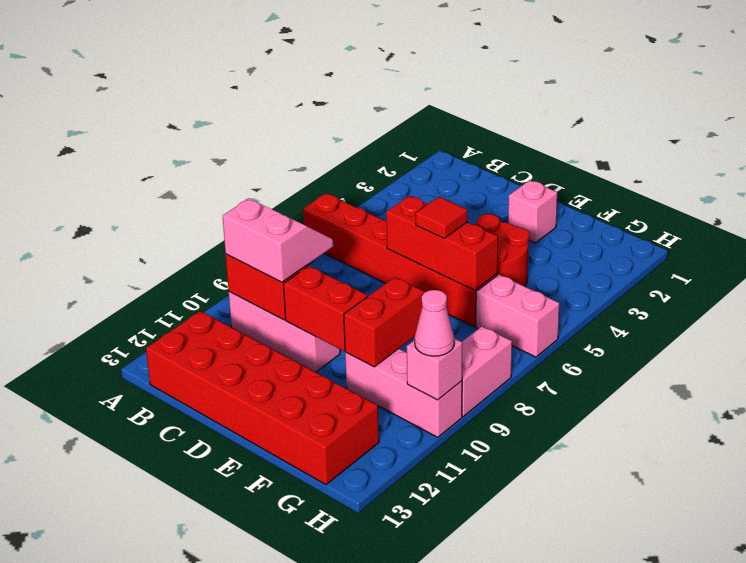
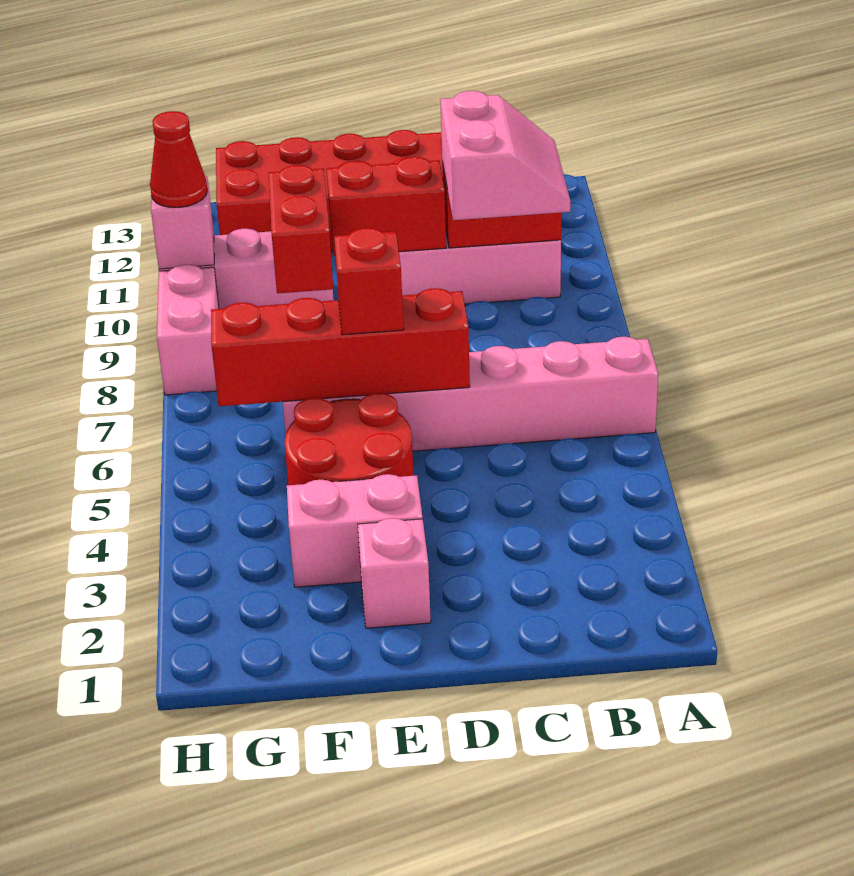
red 1x6 brick [303,193,497,327] -> pink 1x6 brick [283,337,658,451]
pink 2x2 slope [223,199,333,282] -> pink 2x2 slope turned to [440,91,570,220]
red 1x3 brick [386,196,498,290] -> red 1x4 brick [211,288,470,406]
red 1x1 tile [416,197,468,238] -> red 1x1 brick [334,228,404,335]
pink 1x2 brick [476,275,559,357] -> pink 1x2 brick moved to [287,474,423,587]
pink 1x1 cone [415,290,454,356] -> red 1x1 cone [150,111,207,208]

